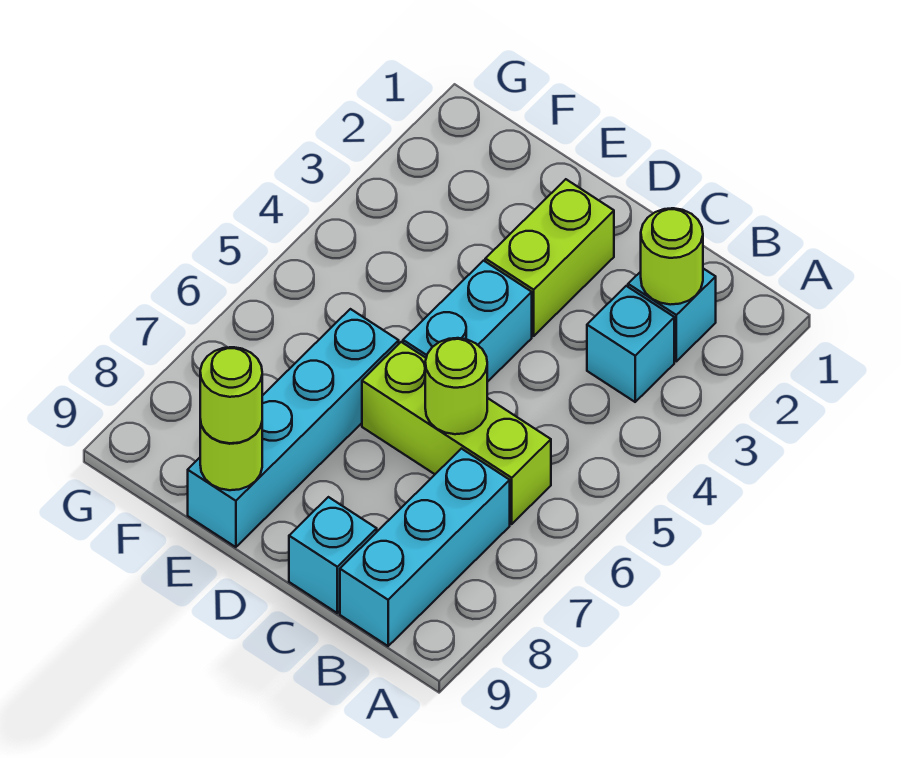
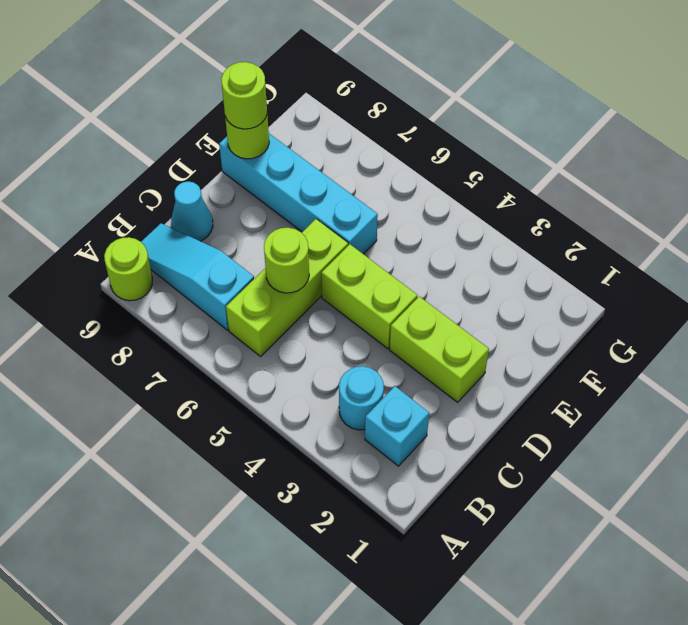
lime 1x1 round brick [641,208,703,305] -> lime 1x1 round brick moved to [104,237,152,301]
cyan 1x1 brick [587,286,674,402] -> cyan 1x1 round brick [339,366,384,430]
cyan 1x3 brick [340,449,510,646] -> cyan 1x3 slope [141,224,254,330]
cyan 1x1 brick [289,497,377,613] -> cyan 1x1 cone [171,181,213,241]
cyan 1x2 brick [403,261,532,382] -> lime 1x2 brick [321,244,417,349]

